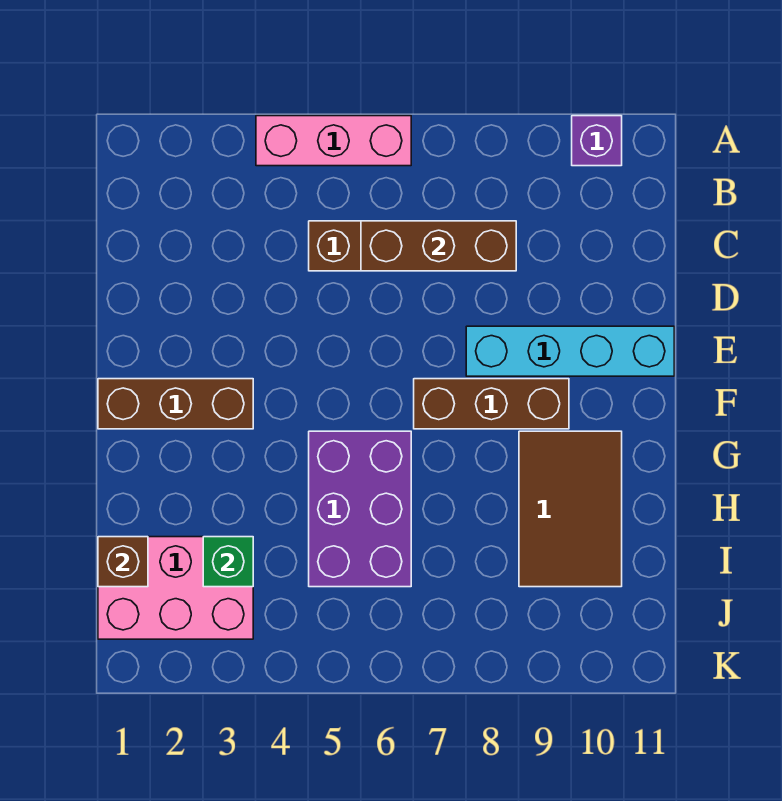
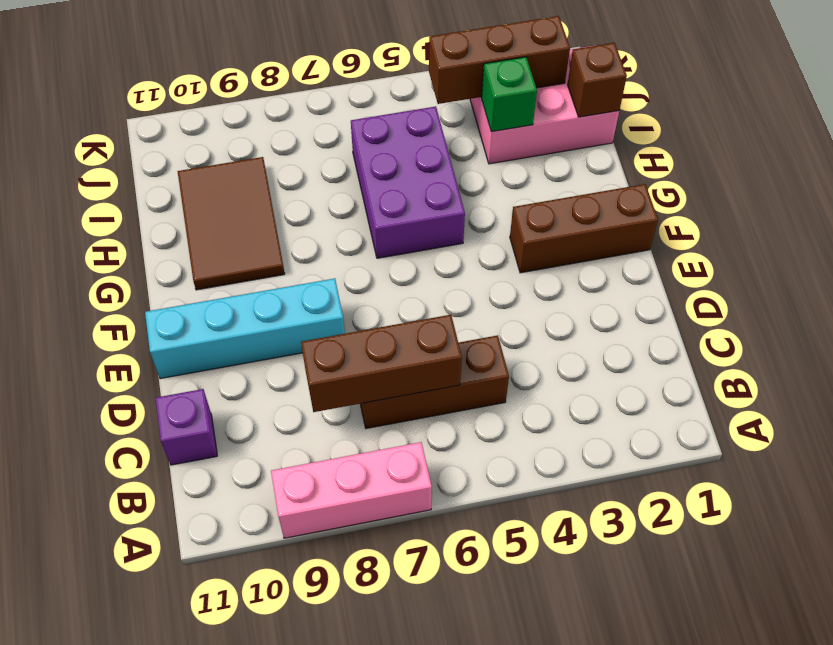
pink 1x3 brick [256,116,411,166] -> pink 1x3 brick moved to [271,442,432,538]
purple 1x1 brick [572,116,622,166] -> purple 1x1 brick moved to [156,389,217,465]
brown 1x3 brick [414,379,569,429] -> brown 1x3 brick moved to [429,16,570,104]

